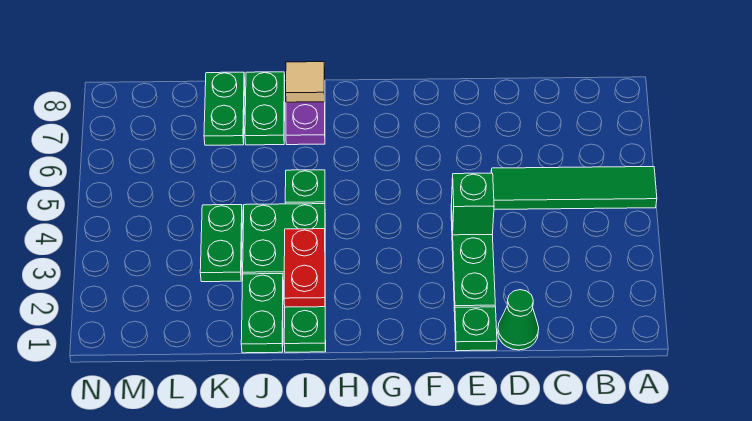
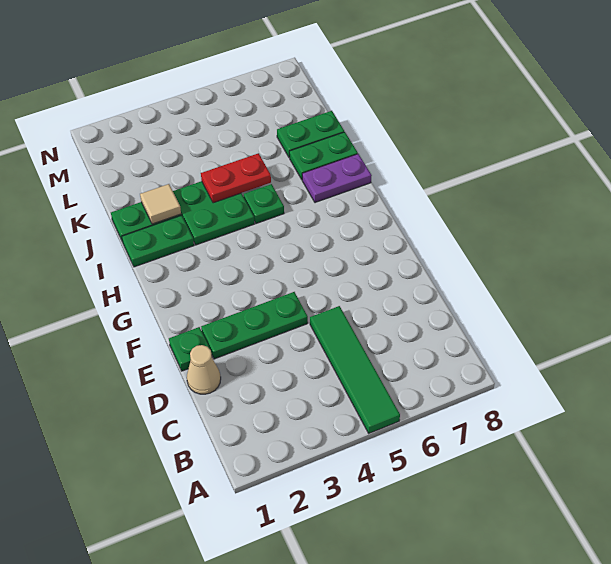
green 1x1 cone [498,290,539,350] -> tan 1x1 cone [187,345,221,394]
green 1x1 brick [452,173,494,235] -> none
red 1x2 plate [284,229,325,307] -> red 1x2 plate moved to [201,153,271,203]
tan 1x1 tile [286,62,325,102] -> tan 1x1 tile moved to [140,184,181,224]
green 1x2 plate [200,205,242,282] -> none

